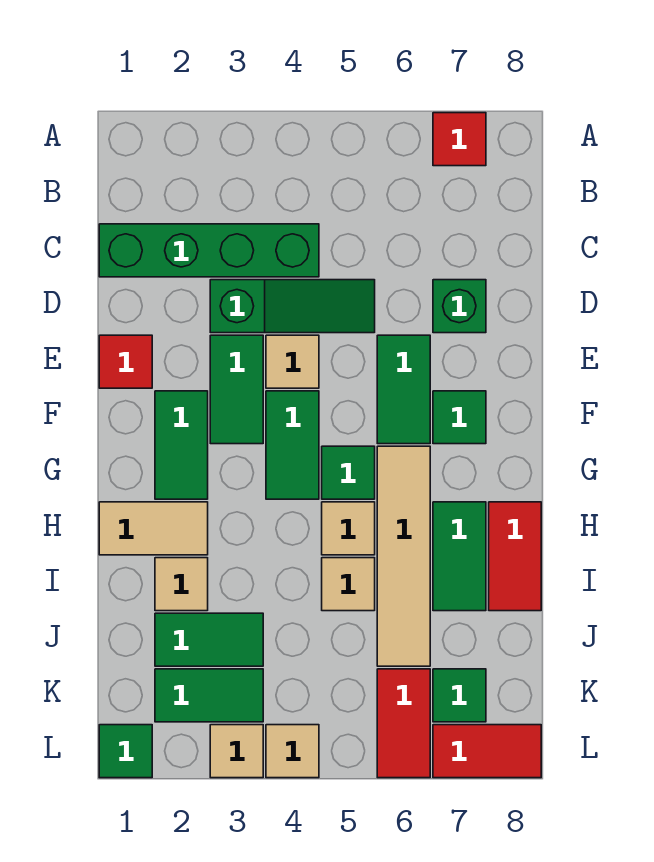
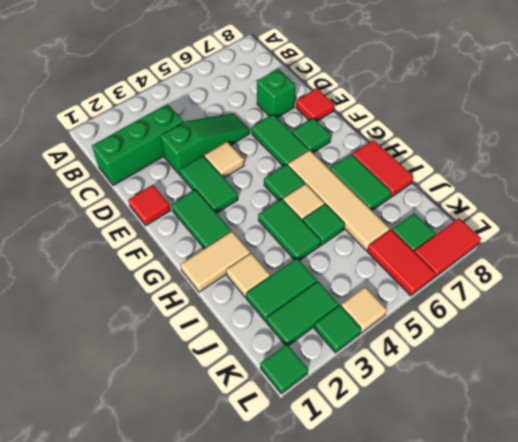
red 1x1 tile [433,113,486,166] -> red 1x1 tile moved to [296,89,334,121]
green 1x4 brick [99,224,319,277] -> green 1x3 brick [92,104,183,185]
green 1x2 tile [266,391,319,499] -> green 1x2 tile moved to [258,199,321,260]
tan 1x1 tile [322,558,375,611] -> green 1x1 tile [303,204,345,245]
tan 1x1 tile [210,725,263,778] -> green 1x1 tile [314,305,361,353]

